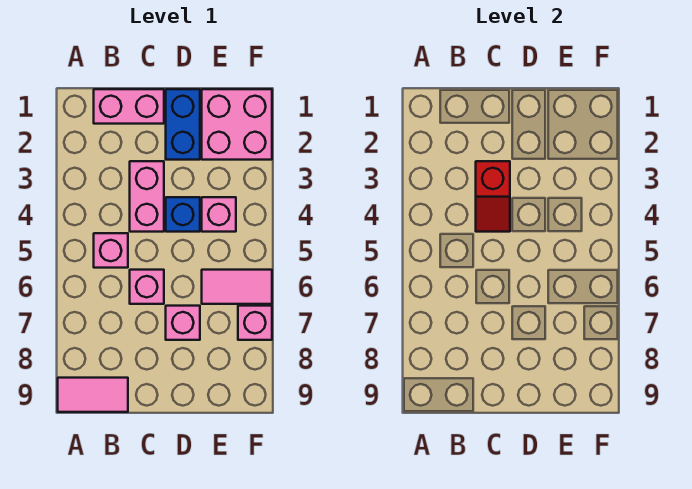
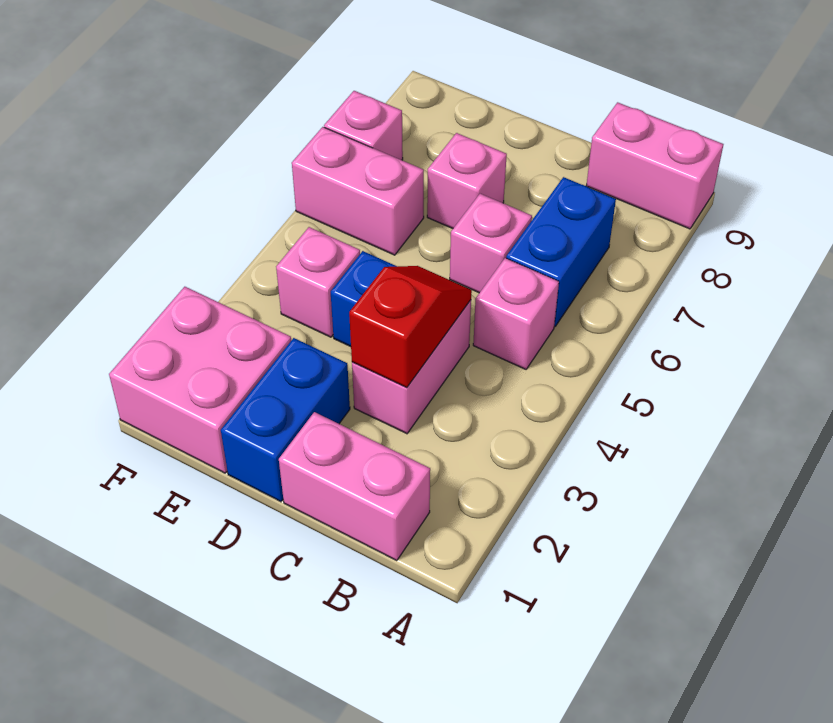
pink 1x2 tile [58,378,128,412] -> pink 1x2 brick [586,102,723,229]
none -> blue 1x2 brick [506,177,616,326]
pink 1x2 tile [202,270,272,304] -> pink 1x2 brick [292,127,424,255]

